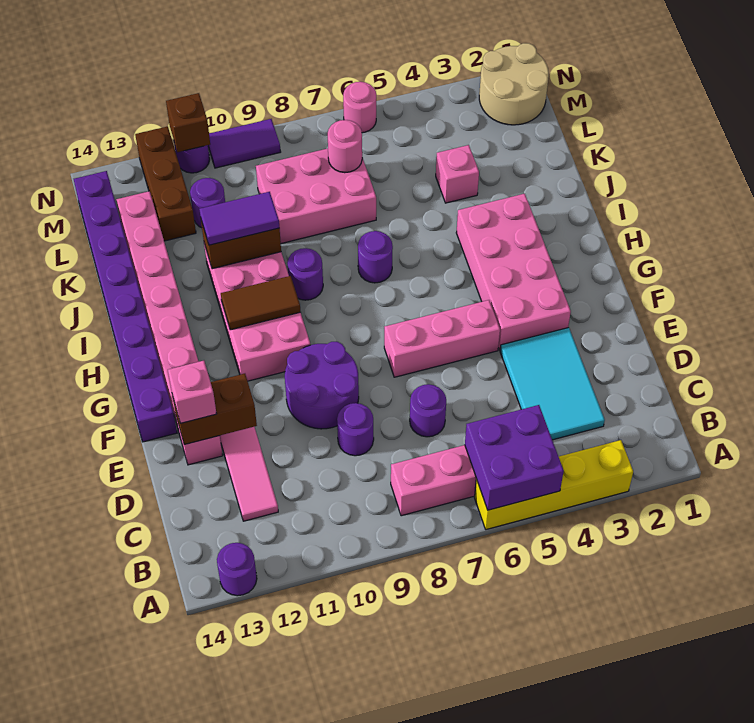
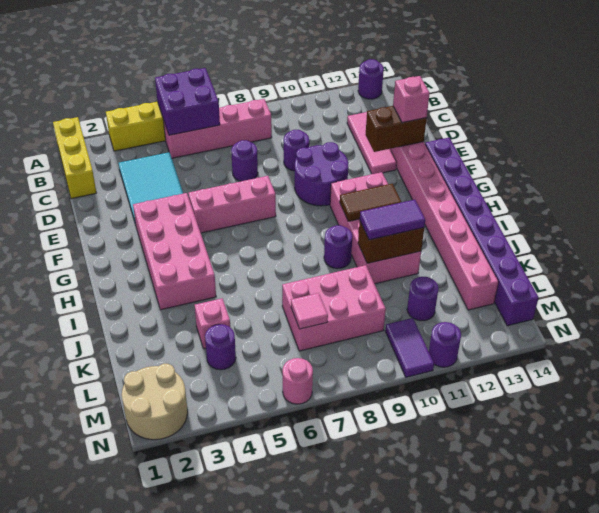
none -> yellow 1x3 brick [53,117,96,199]
purple 1x1 round brick [358,231,393,283] -> purple 1x1 round brick moved to [205,324,236,370]
pink 1x1 round brick [328,120,362,173] -> pink 1x1 tile [291,293,328,329]
brown 1x3 brick [135,126,196,241] -> none
purple 1x2 tile [208,119,281,168] -> purple 1x2 tile turned to [385,318,434,377]
brown 1x1 brick [166,93,210,152] -> none

